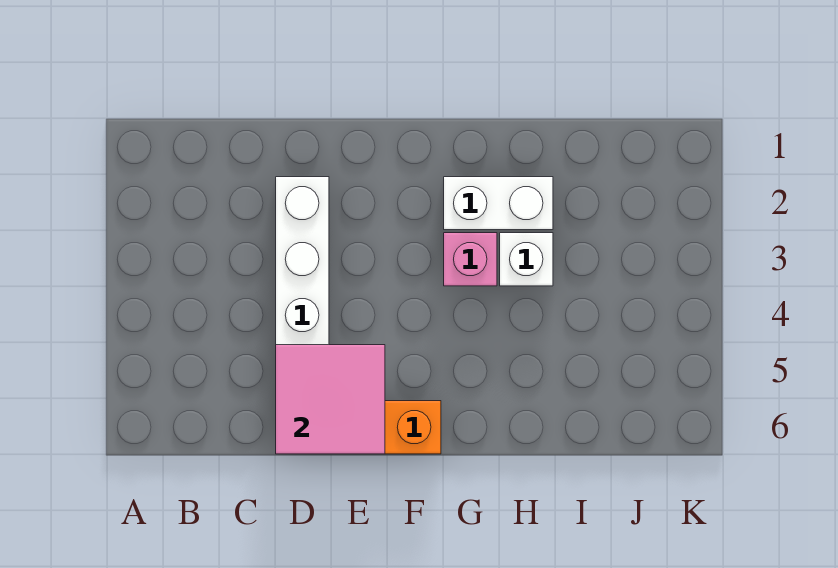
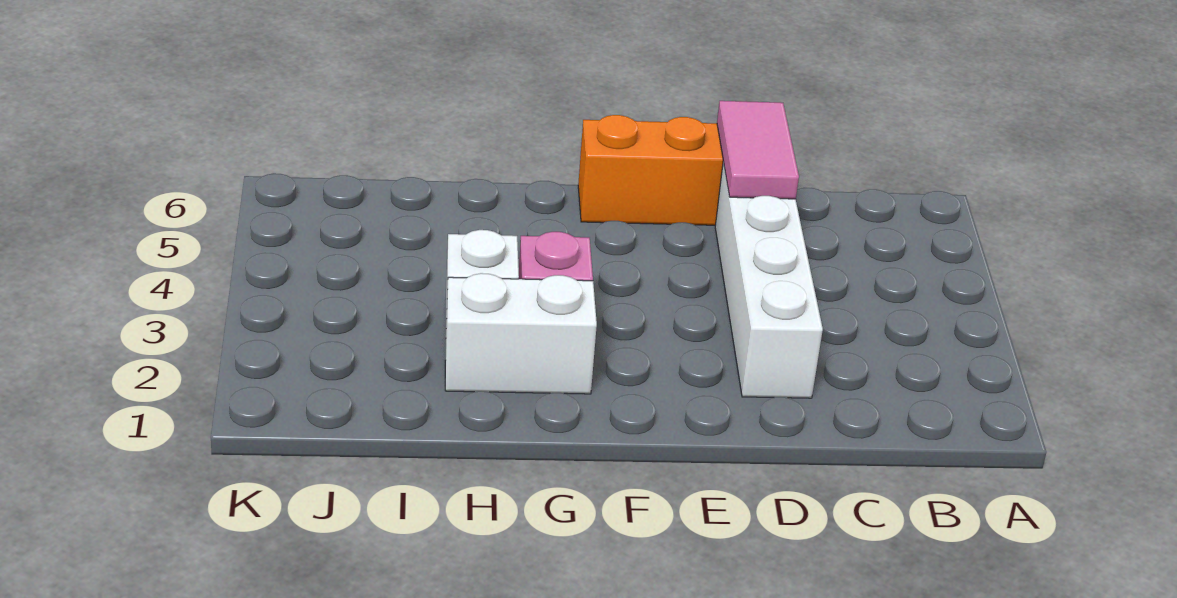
pink 2x2 tile [276,345,385,454] -> pink 1x2 tile [717,101,799,199]

